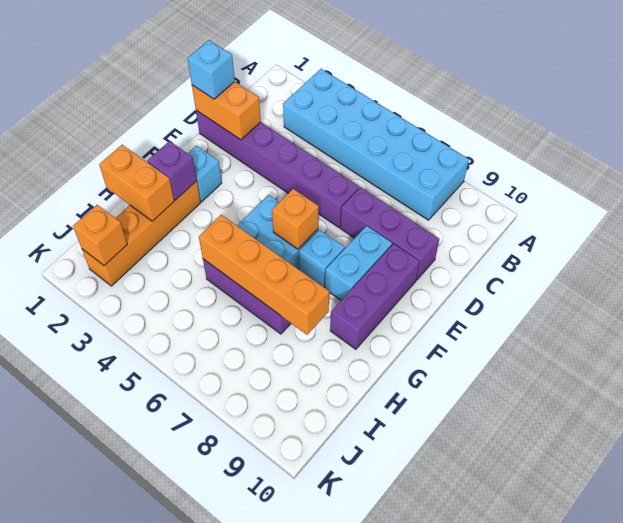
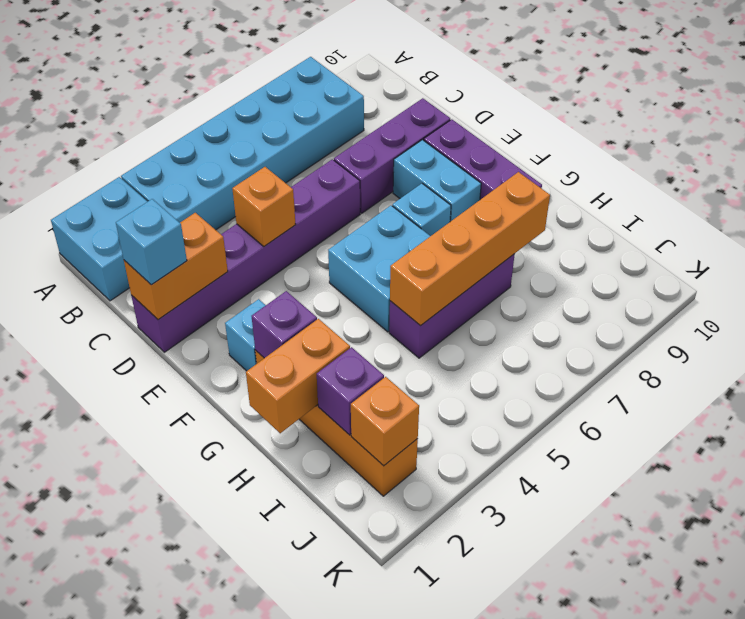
none -> cyan 2x2 brick [51,177,148,301]
orange 1x1 brick [272,189,319,249] -> orange 1x1 brick moved to [232,167,296,246]
none -> purple 1x1 brick [317,347,384,435]

